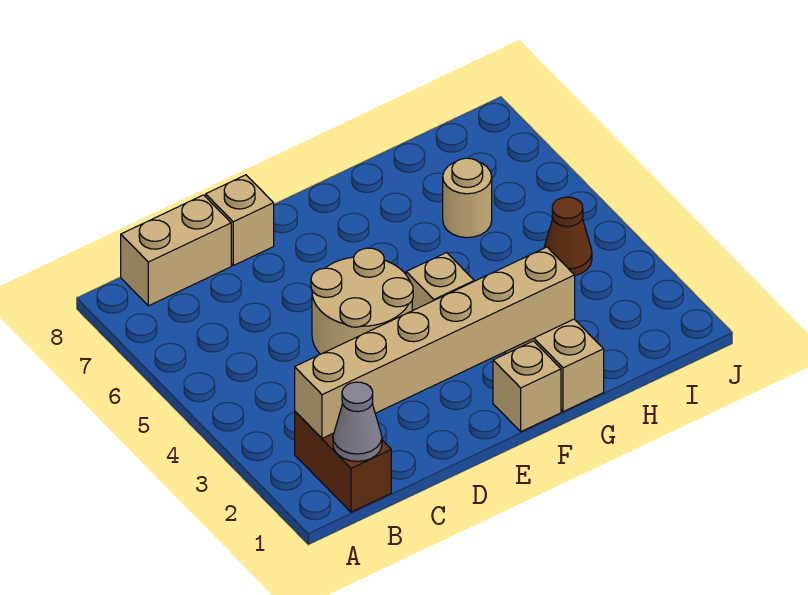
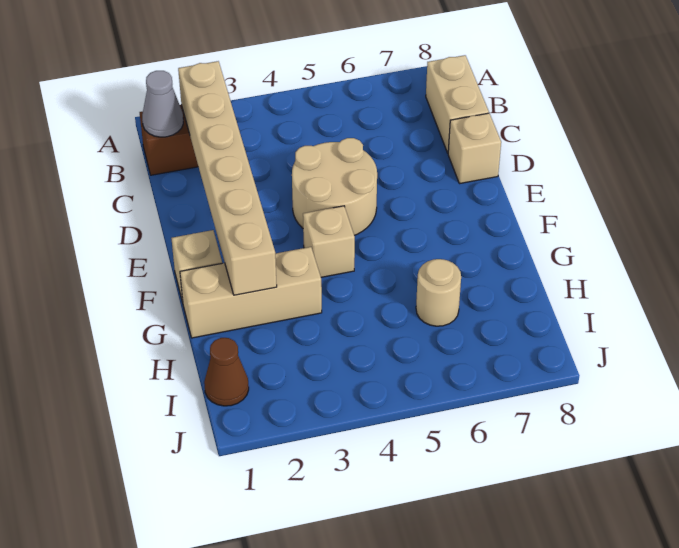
brown 1x1 cone [544,197,592,275] -> brown 1x1 cone moved to [204,338,249,406]

